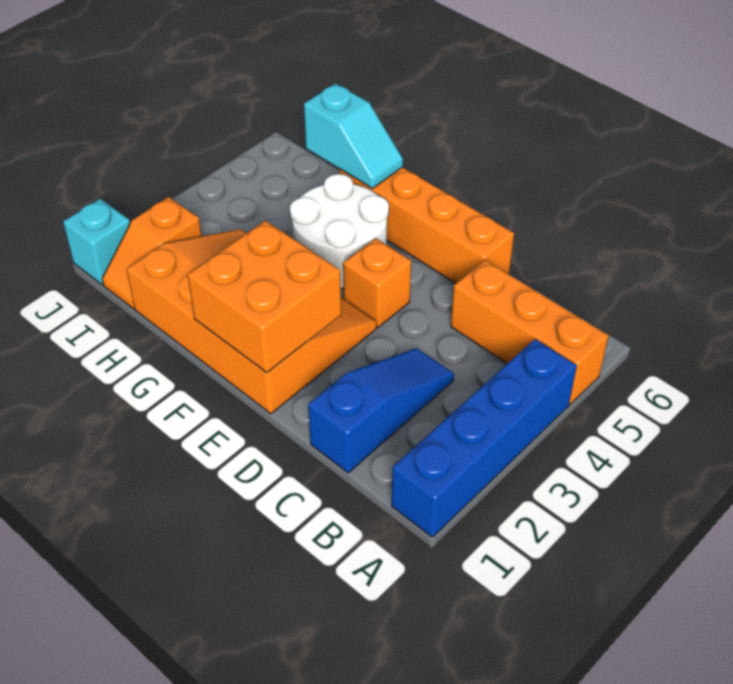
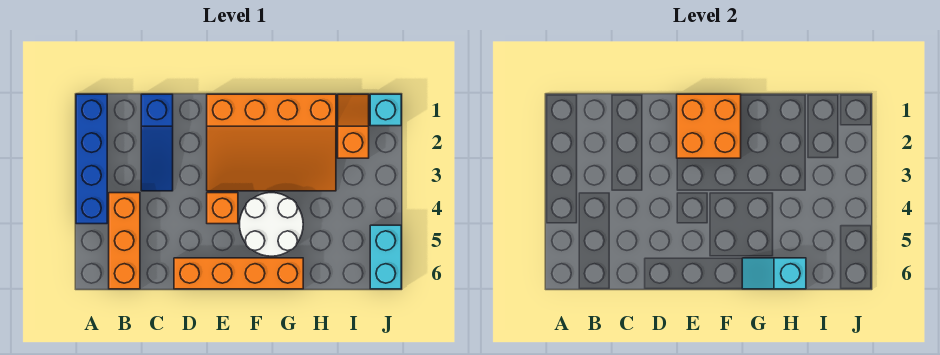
orange 1x3 brick [451,260,609,404] -> orange 1x3 brick turned to [109,193,140,289]
none -> cyan 1x2 brick [370,225,401,289]

